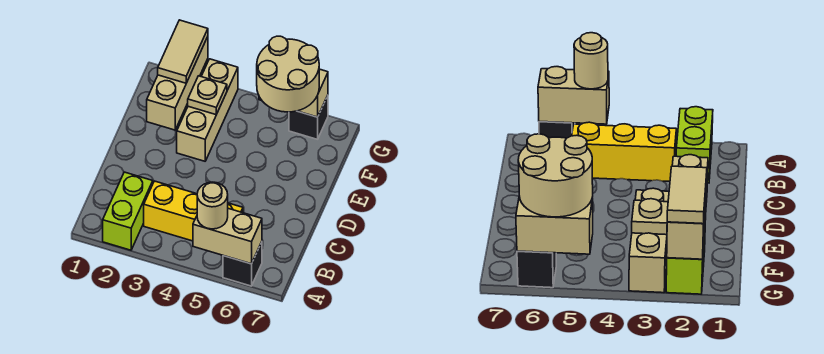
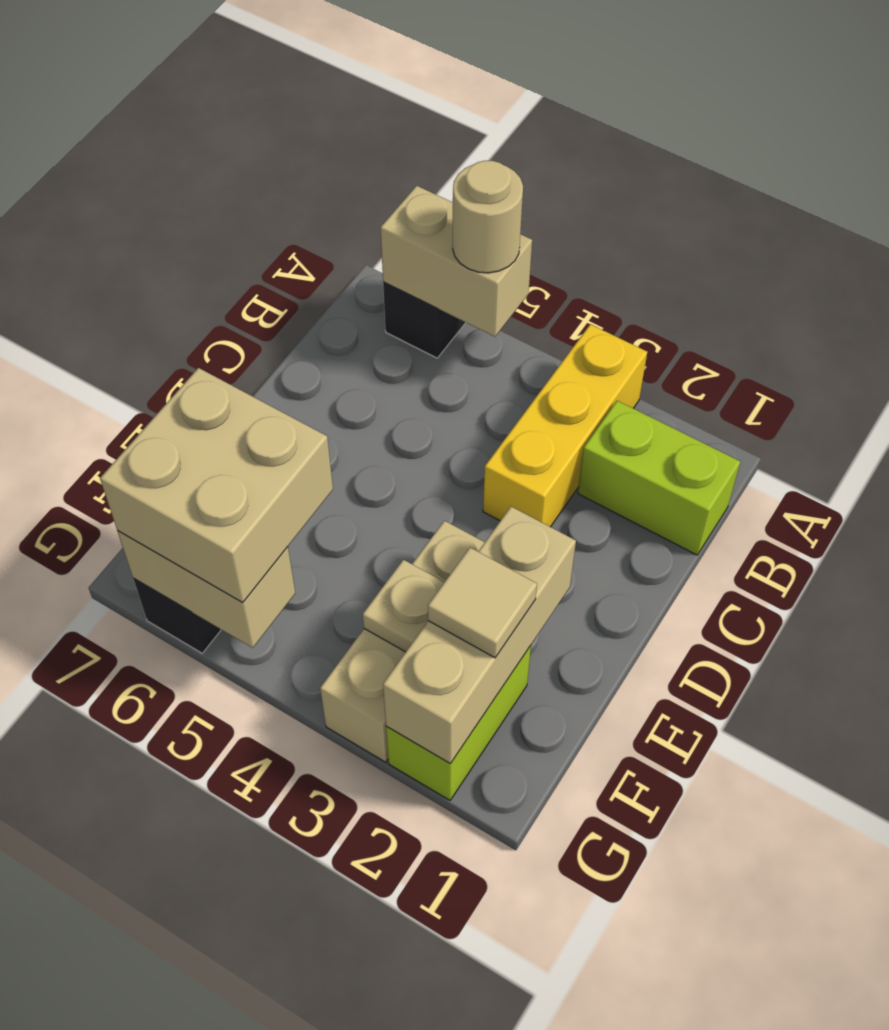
lime 1x2 brick [103,172,153,250] -> lime 1x2 brick turned to [578,401,740,555]
yellow 1x3 brick [144,181,243,241] -> yellow 1x3 brick turned to [483,324,647,527]
tan 1x2 tile [158,20,208,83] -> tan 1x1 tile [428,548,537,658]
tan 2x2 round brick [257,36,319,112] -> tan 2x2 brick [100,368,333,603]

